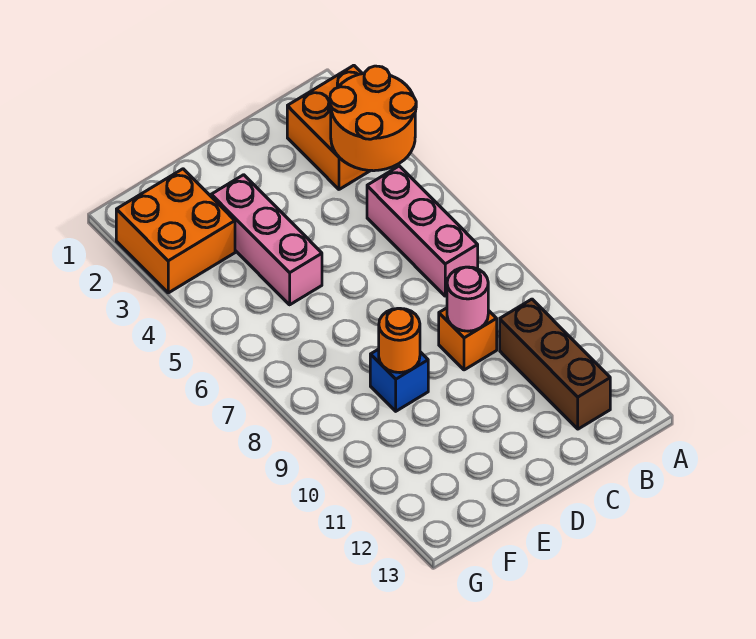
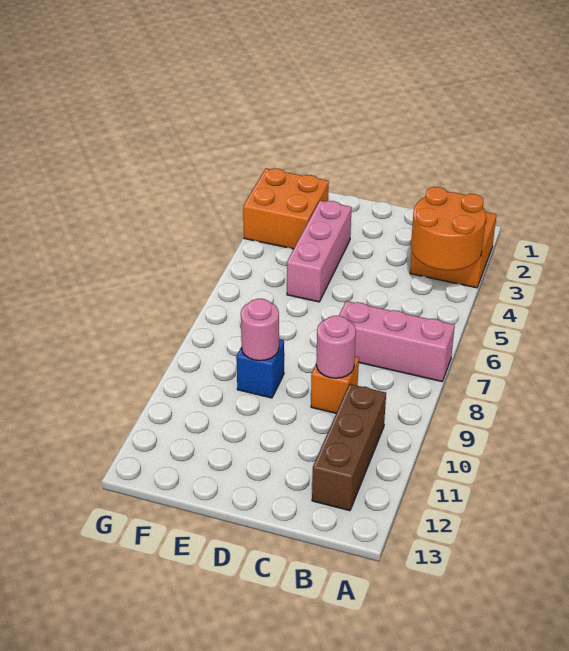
pink 1x3 brick [367,166,478,296] -> pink 1x3 brick turned to [339,301,455,382]
orange 1x1 round brick [379,308,420,373] -> pink 1x1 round brick [241,299,279,361]

